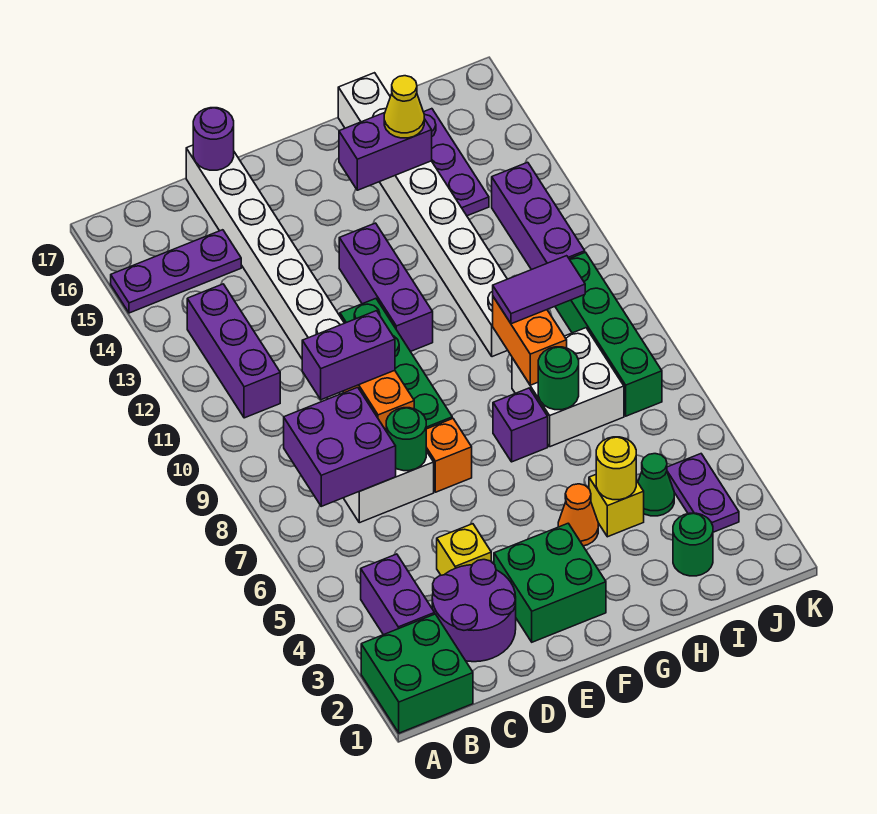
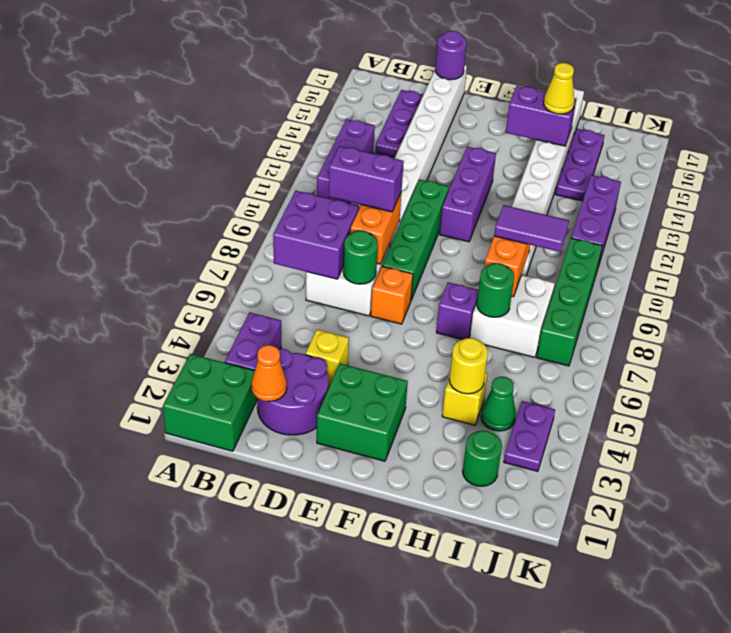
purple 1x3 plate [111,230,241,313] -> purple 1x3 plate turned to [375,90,423,158]
orange 1x1 cone [558,484,598,546] -> orange 1x1 cone moved to [251,345,287,402]

